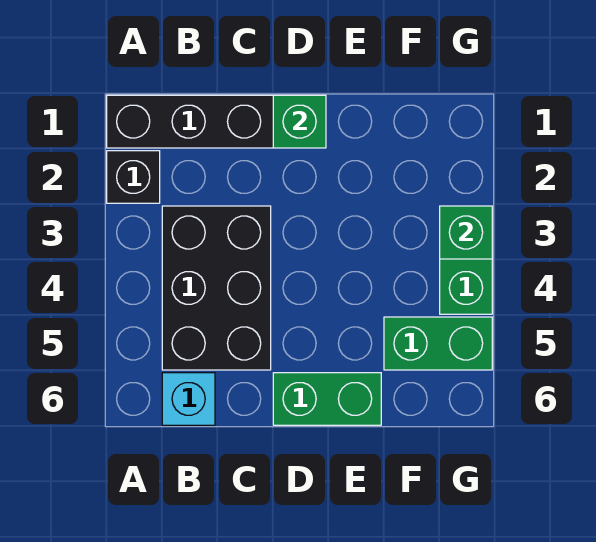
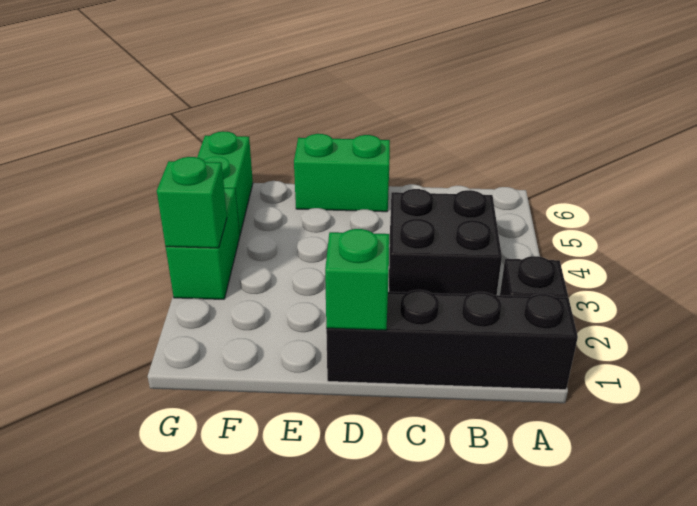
black 2x3 brick [162,206,271,370] -> black 2x2 brick [389,189,502,295]
cyan 1x1 brick [162,373,215,425] -> none
green 1x2 brick [384,317,492,370] -> green 1x2 brick turned to [197,131,253,234]

